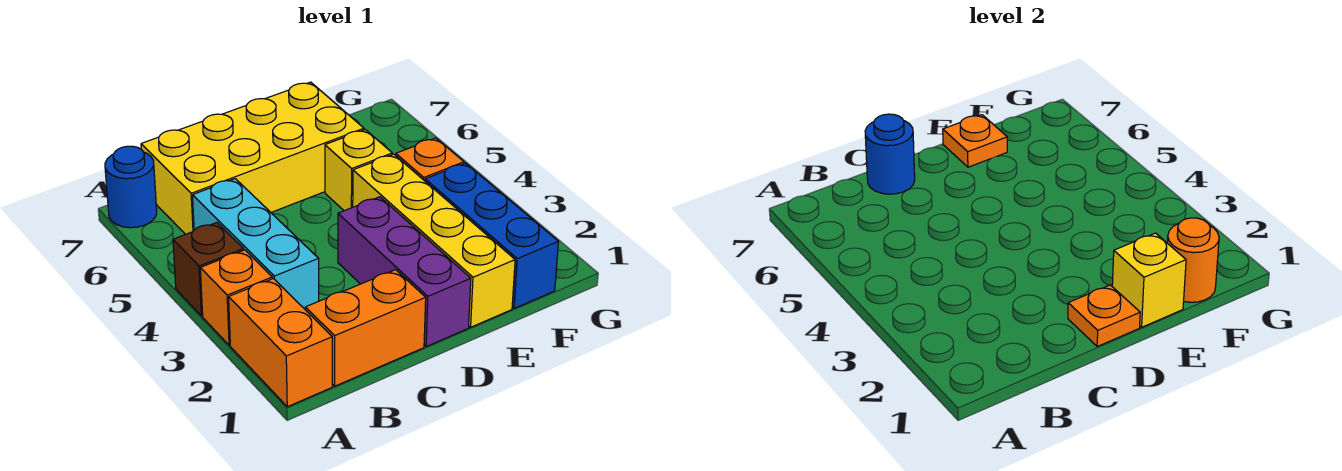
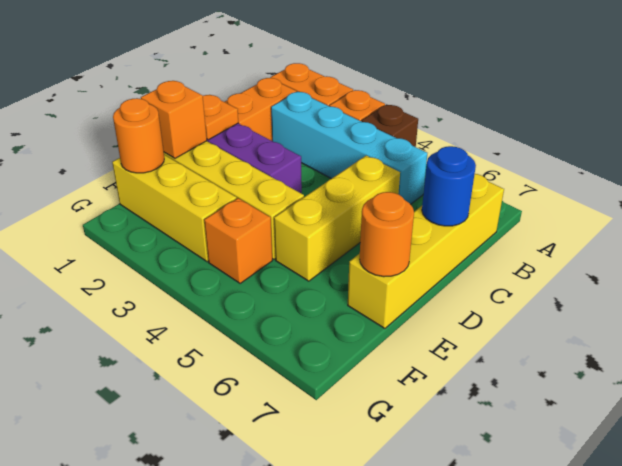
blue 1x1 round brick [105,146,157,228] -> none
cyan 1x3 brick [192,179,319,309] -> cyan 1x4 brick [271,92,427,204]
yellow 2x4 brick [141,82,364,234] -> yellow 1x4 brick [348,174,504,328]
yellow 1x1 brick [1112,233,1186,327] -> orange 1x1 brick [141,81,207,158]
yellow 1x1 brick [325,130,392,211] -> yellow 1x3 brick [274,156,400,281]
orange 1x1 plate [943,115,1007,167] -> orange 1x1 round brick [360,192,414,277]
blue 1x3 brick [425,163,559,308] -> yellow 1x3 brick [112,155,237,262]

